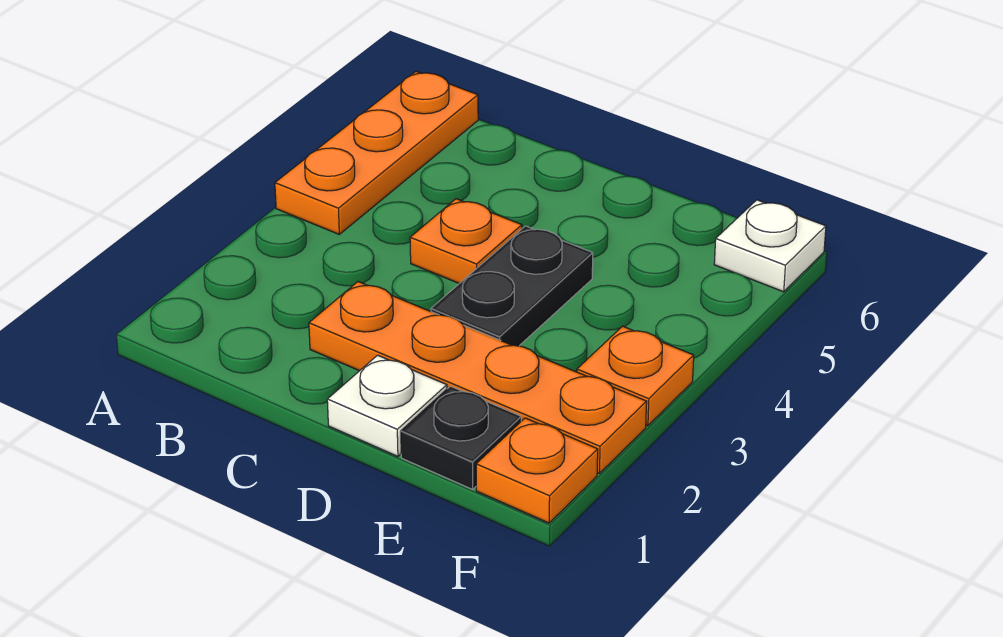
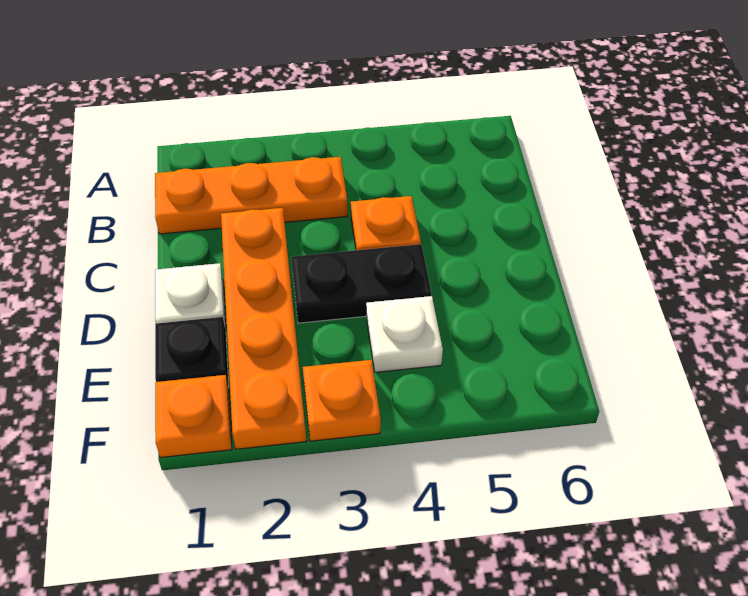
orange 1x3 plate [275,71,478,234] -> orange 1x3 plate moved to [155,157,348,234]
white 1x1 plate [714,200,826,292] -> white 1x1 plate moved to [366,296,443,372]

